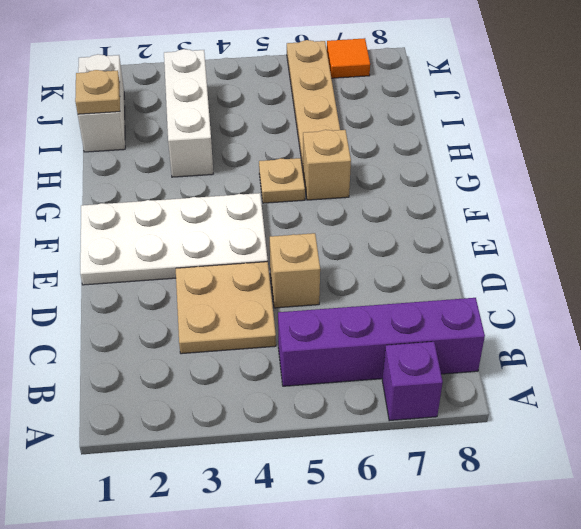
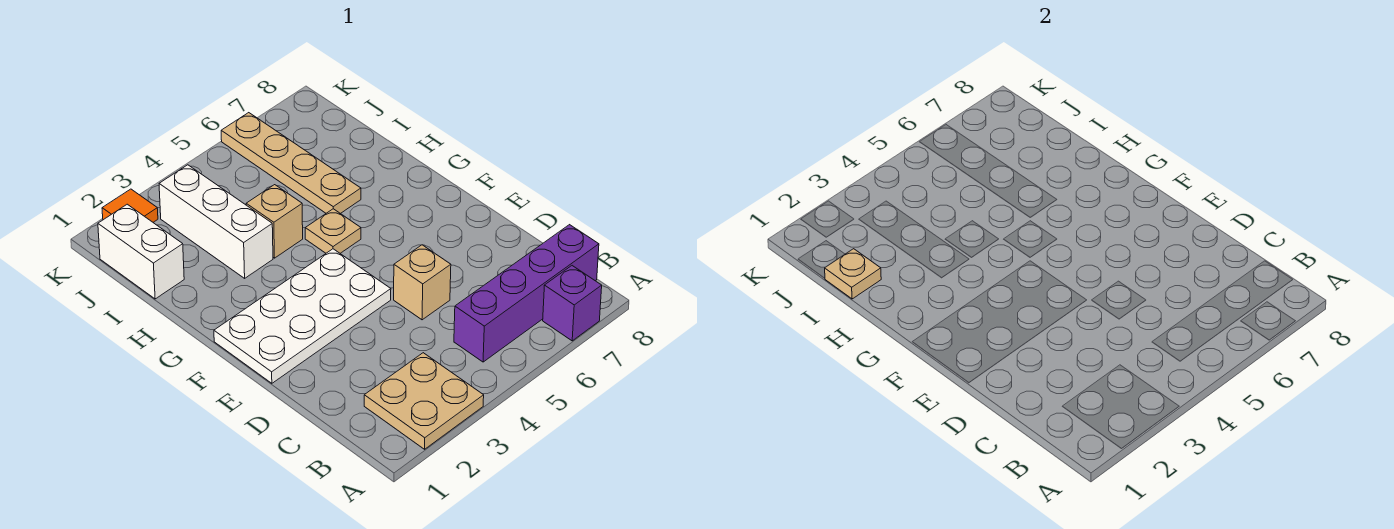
tan 2x2 plate [176,262,276,354] -> tan 2x2 plate moved to [364,353,484,449]
tan 1x1 brick [303,130,351,200] -> tan 1x1 brick moved to [246,185,303,258]
orange 1x1 tile [327,38,370,78] -> orange 1x1 tile moved to [102,189,158,222]

